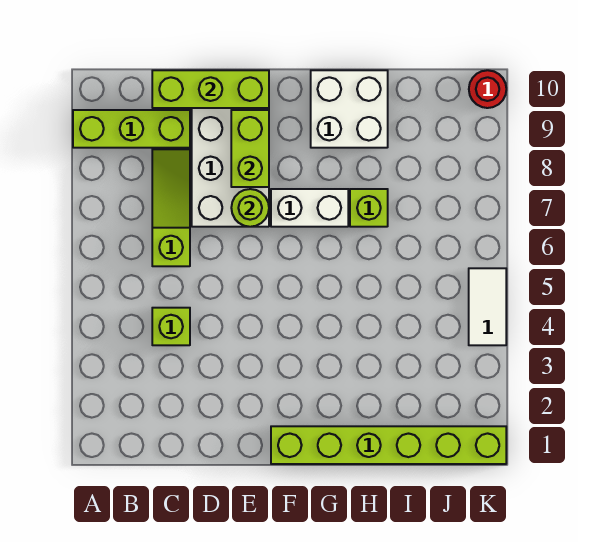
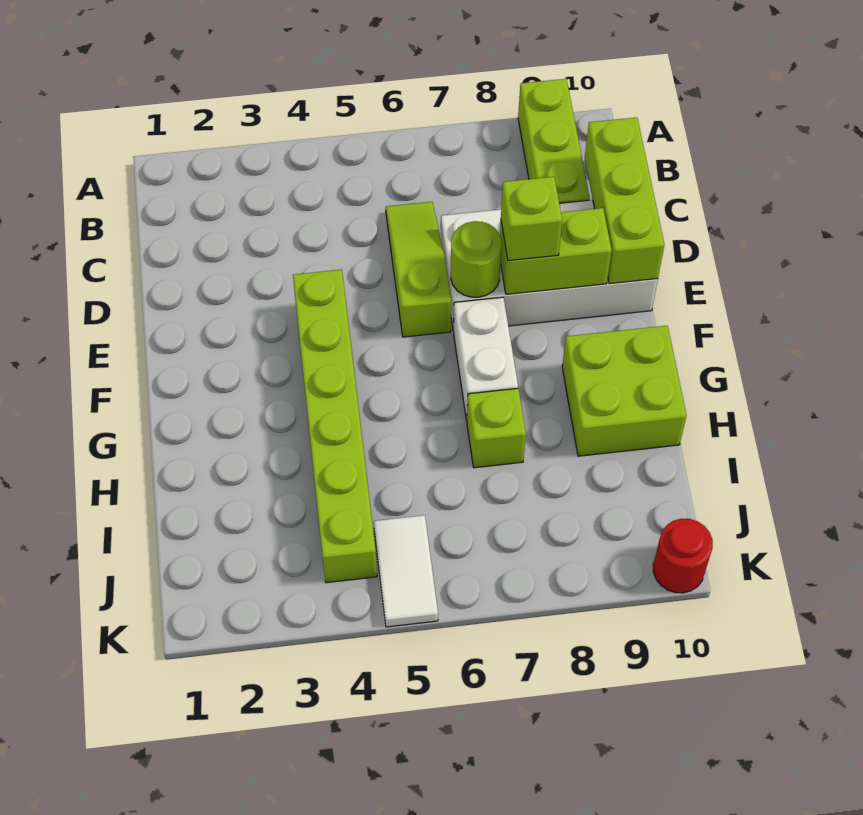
lime 1x1 brick [152,308,190,345] -> lime 1x1 brick moved to [501,177,562,261]
lime 1x3 slope [152,149,190,266] -> lime 1x3 slope turned to [386,202,451,337]
lime 1x6 brick [271,426,506,464] -> lime 1x6 brick moved to [293,269,377,583]
white 2x2 brick [311,70,388,148] -> lime 2x2 brick [562,326,686,456]
white 1x2 tile [469,268,506,345] -> white 1x2 tile turned to [374,515,438,627]

